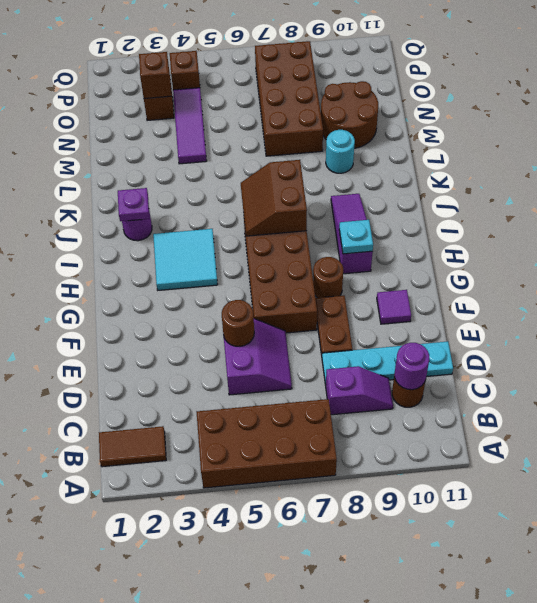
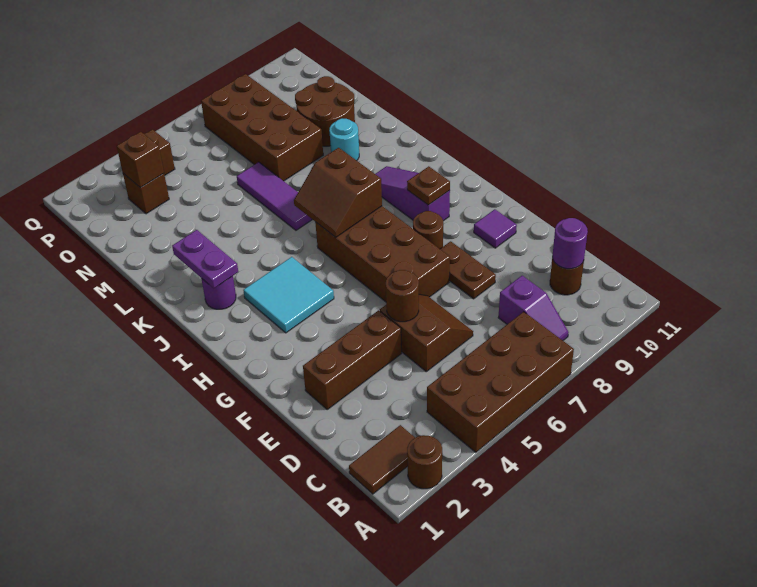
none -> brown 1x1 round brick [407,435,442,489]
purple 1x2 slope [326,366,393,415] -> purple 1x2 slope turned to [498,276,569,340]
purple 2x2 slope [224,319,292,395] -> brown 2x2 slope [380,294,473,372]
cyan 1x4 plate [322,341,453,385] -> none
none -> brown 1x3 brick [303,310,402,409]
cyan 1x1 plate [339,220,373,254] -> brown 1x1 plate [407,166,450,205]
purple 1x1 plate [118,188,149,221] -> purple 1x2 plate [172,230,238,288]
purple 1x3 tile [173,88,207,164] -> purple 1x3 tile moved to [237,162,313,230]

